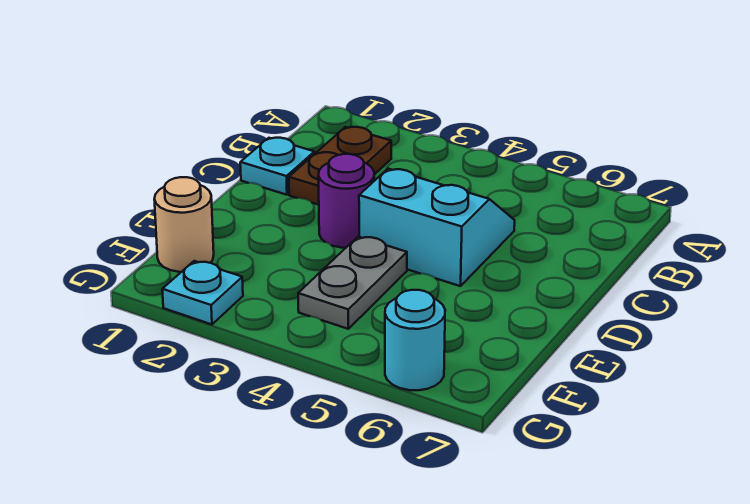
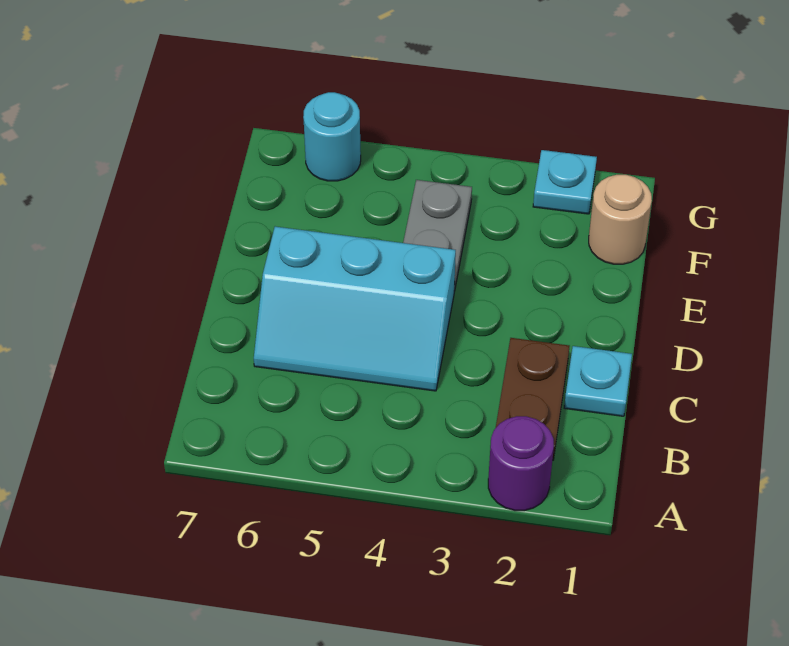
cyan 2x2 slope [359,169,515,286] -> cyan 2x3 slope [254,227,456,391]
purple 1x1 round brick [318,154,374,248] -> purple 1x1 round brick moved to [488,416,554,511]

